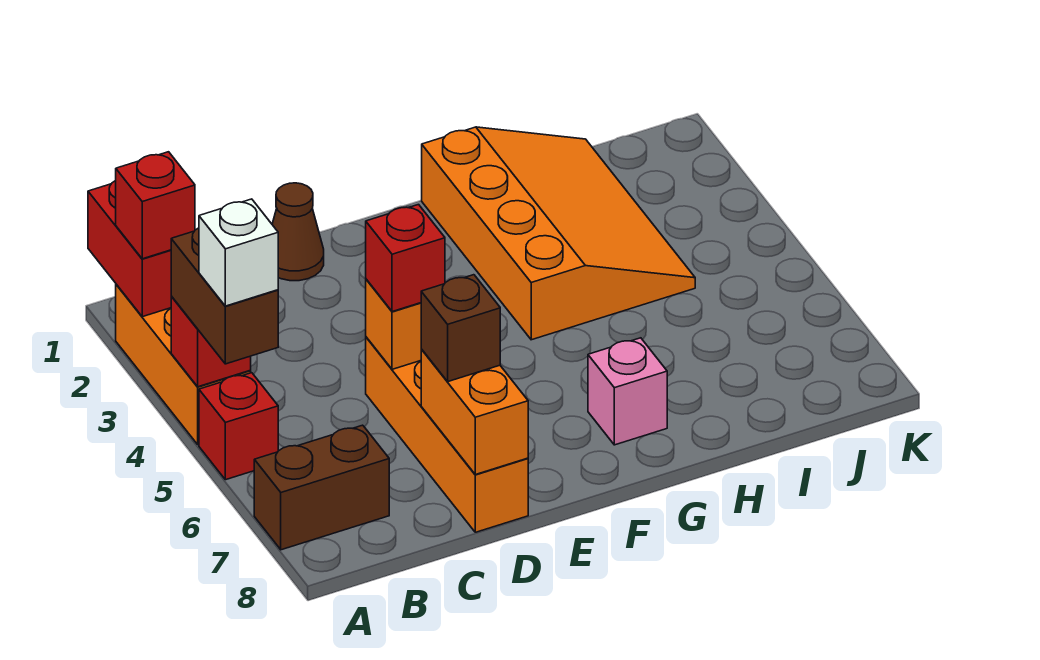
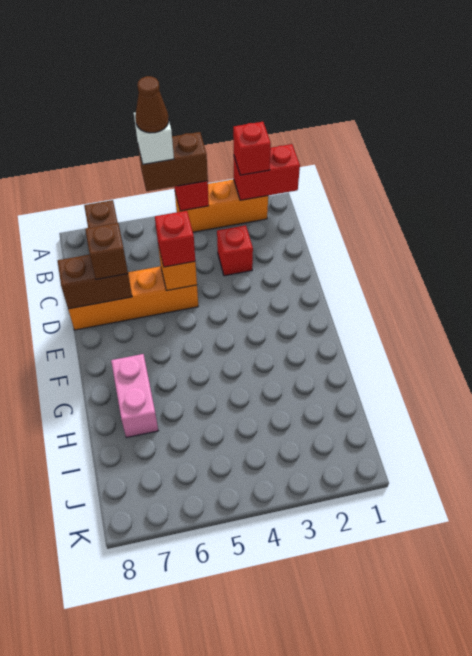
red 1x1 brick [199,373,278,480] -> red 1x1 brick moved to [217,225,253,276]
brown 1x1 cone [272,183,324,281] -> brown 1x1 cone moved to [135,76,169,133]
orange 1x2 brick [421,349,528,475] -> brown 1x2 brick [58,255,132,309]
orange 3x4 slope [422,127,695,340] -> none
pink 1x1 brick [588,338,667,445] -> pink 1x2 brick [111,354,158,438]

